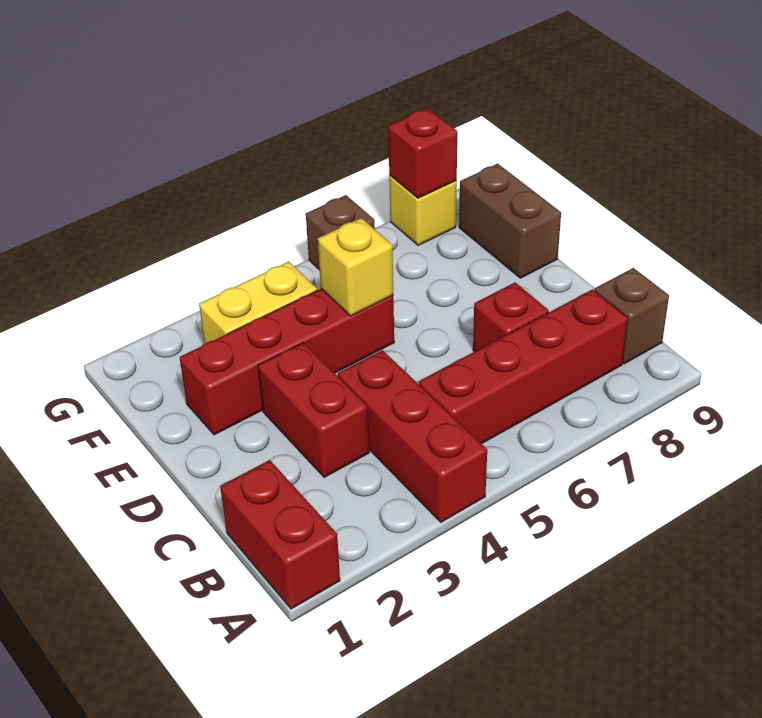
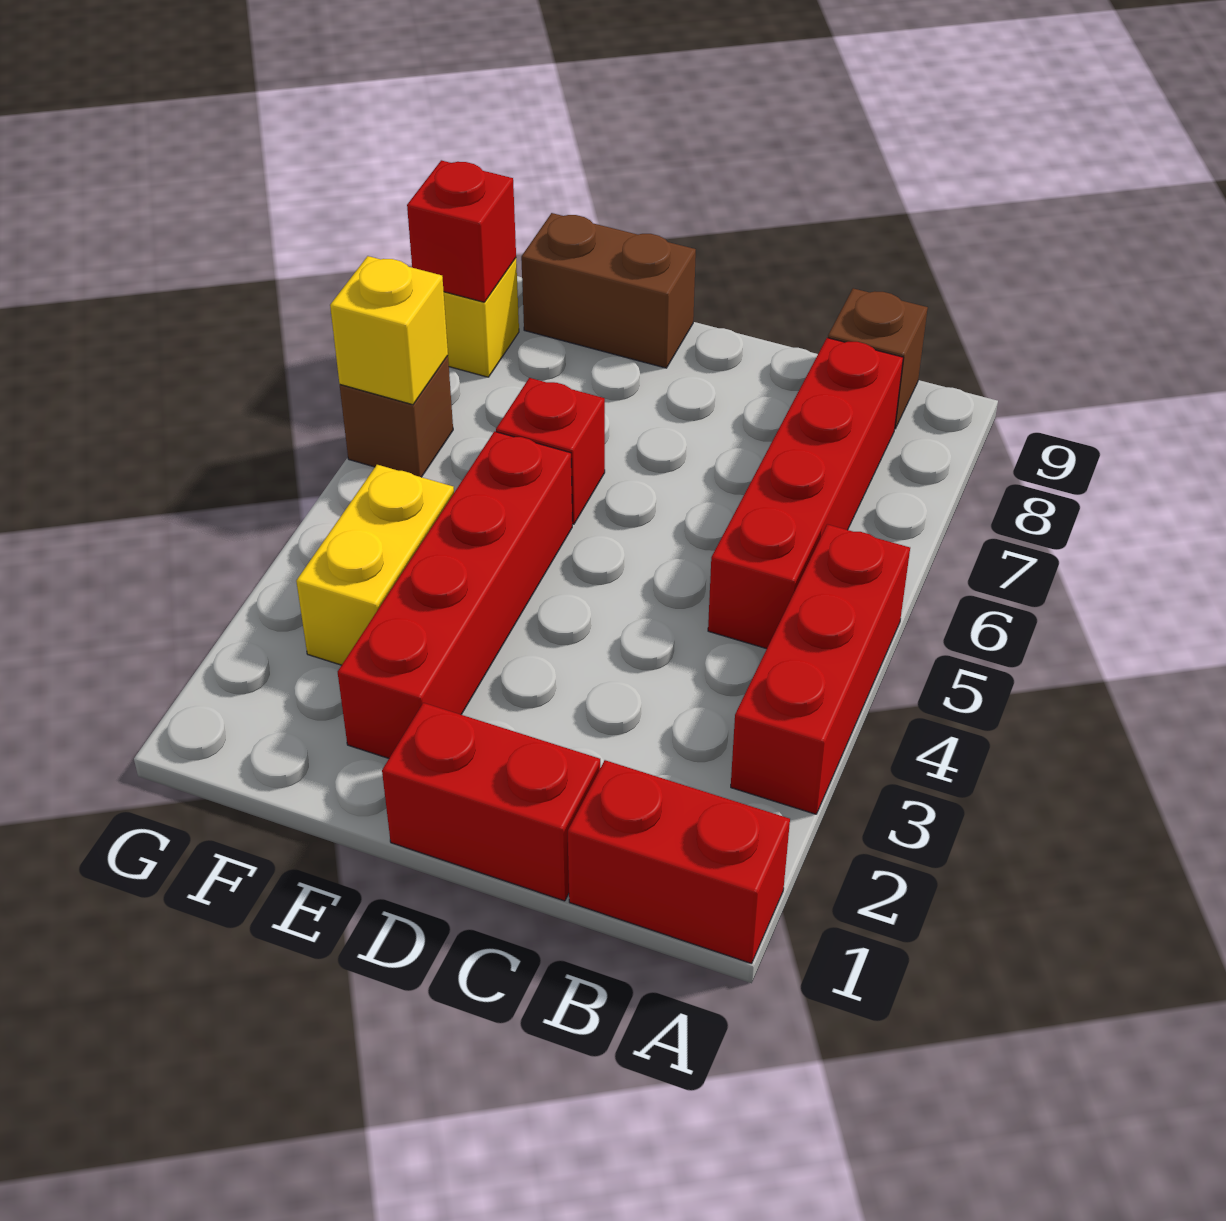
red 1x3 brick [338,350,487,522] -> red 1x3 brick turned to [731,524,910,814]
red 1x2 brick [258,343,369,477] -> red 1x2 brick moved to [382,703,600,901]
red 1x1 brick [473,283,549,352] -> red 1x1 brick moved to [496,378,605,524]
yellow 1x1 brick [318,218,393,316] -> yellow 1x1 brick moved to [330,256,448,405]

